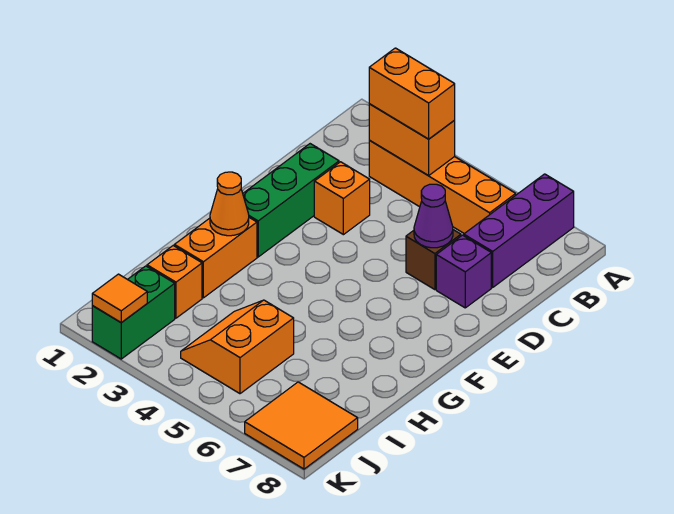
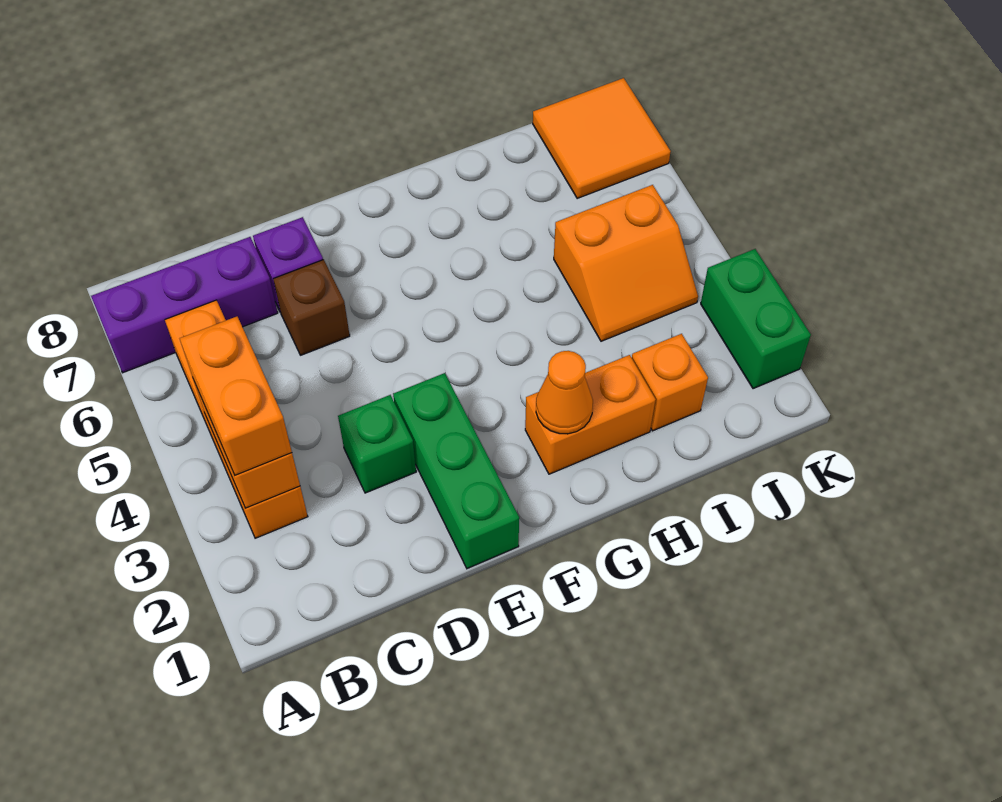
green 1x3 brick [243,144,339,257] -> green 1x3 brick turned to [393,373,519,569]
orange 1x1 brick [314,162,370,235] -> green 1x1 brick [338,395,416,493]
purple 1x1 cone [414,184,453,248] -> none
green 1x2 brick [92,266,175,359] -> green 1x2 brick turned to [701,249,811,389]
orange 1x1 tile [92,274,147,323] -> none

